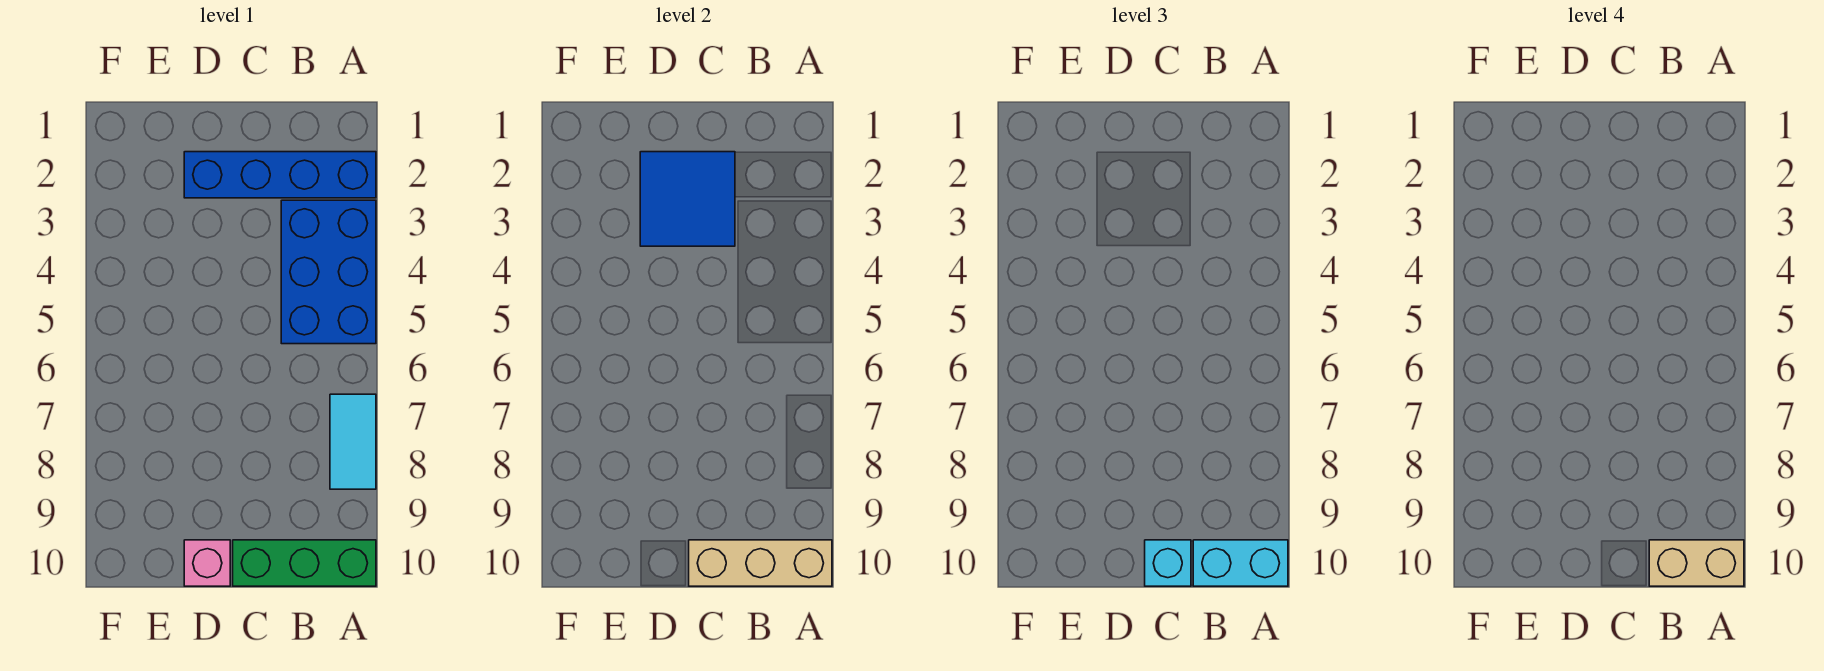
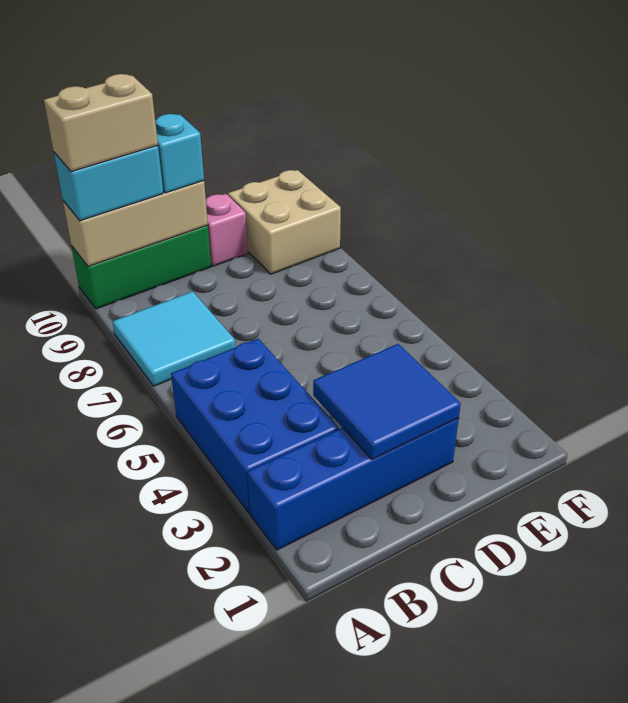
cyan 1x2 tile [330,394,376,489] -> cyan 2x2 tile [113,291,235,386]
none -> tan 2x2 brick [228,170,341,274]

